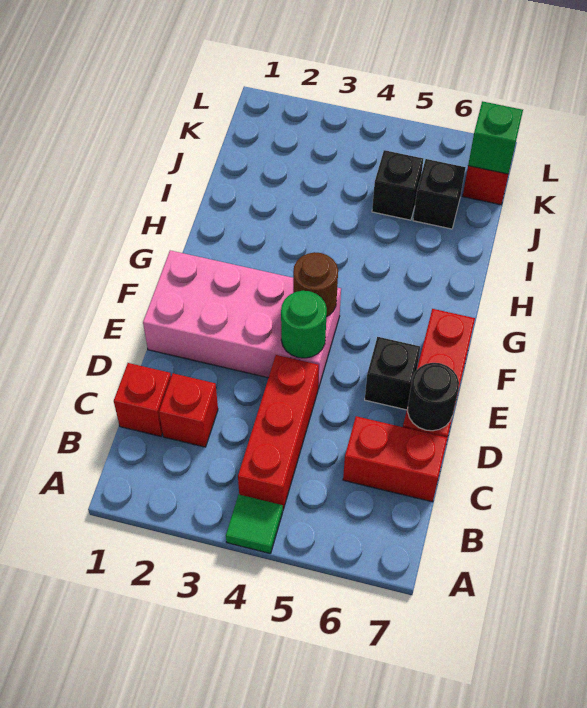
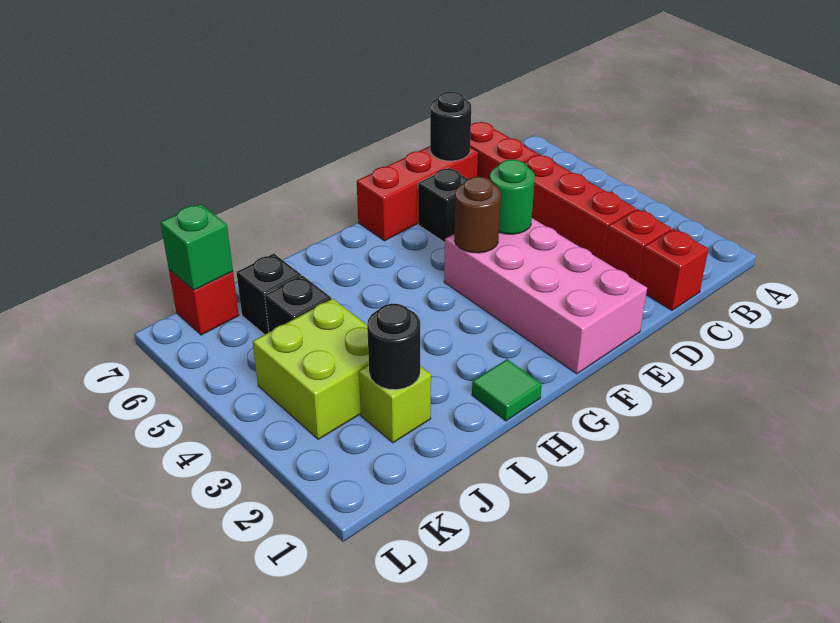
green 1x1 tile [226,495,283,554] -> green 1x1 tile moved to [472,359,542,421]
red 1x3 brick [238,355,319,509] -> red 1x3 brick turned to [524,155,636,261]
none -> lime 1x1 brick [359,365,431,443]
none -> black 1x1 round brick [367,304,420,390]
none -> lime 2x2 brick [253,299,369,439]

